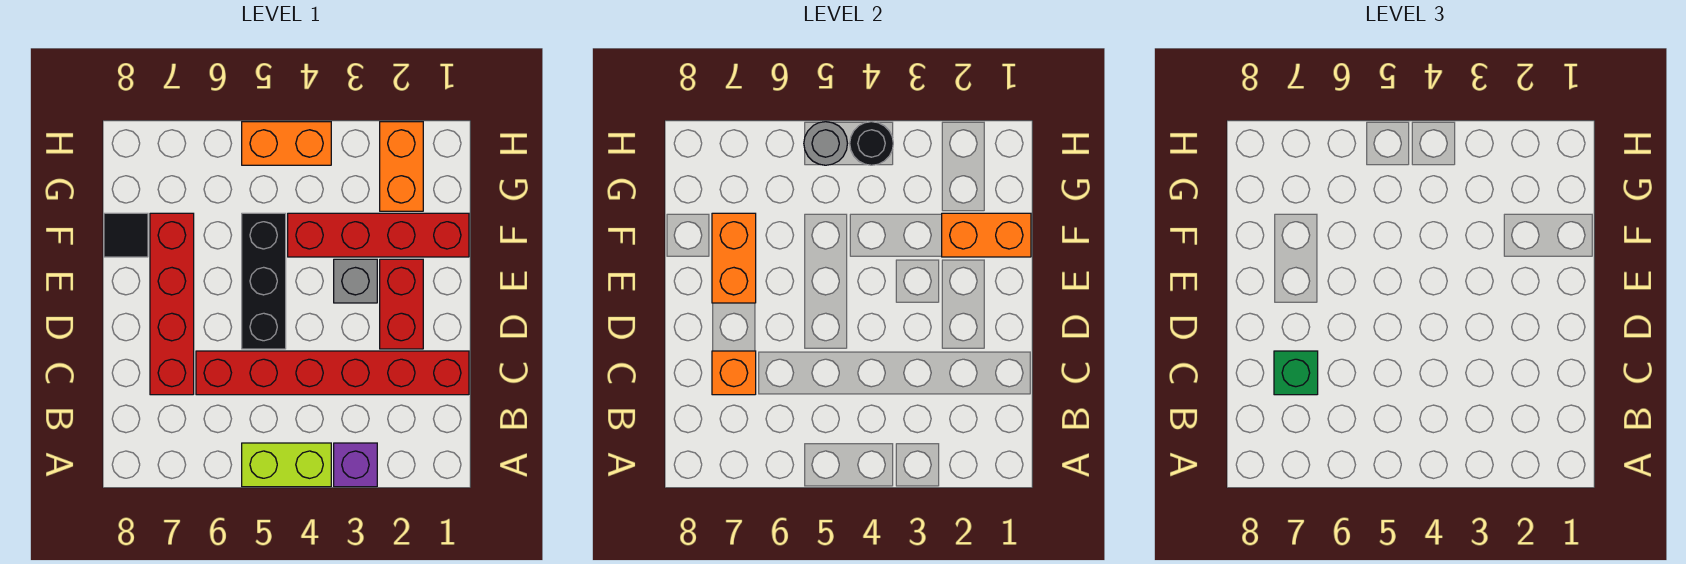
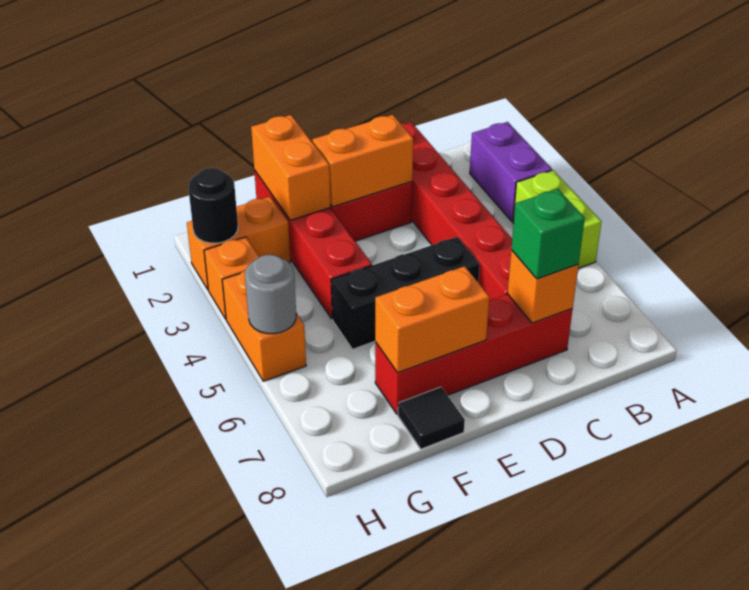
purple 1x1 brick [334,443,377,487] -> purple 1x2 brick [470,122,552,222]
none -> orange 1x2 brick [312,115,413,207]
grey 1x1 brick [334,259,377,303] -> none
none -> orange 1x1 brick [204,237,259,319]
black 1x1 round brick [850,122,893,165] -> black 1x1 round brick moved to [188,168,238,243]

